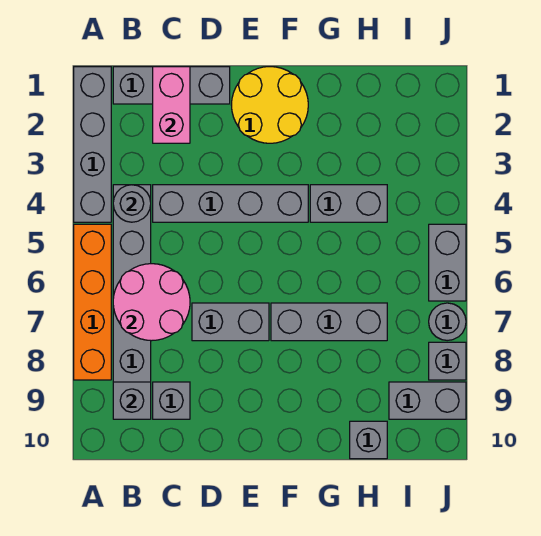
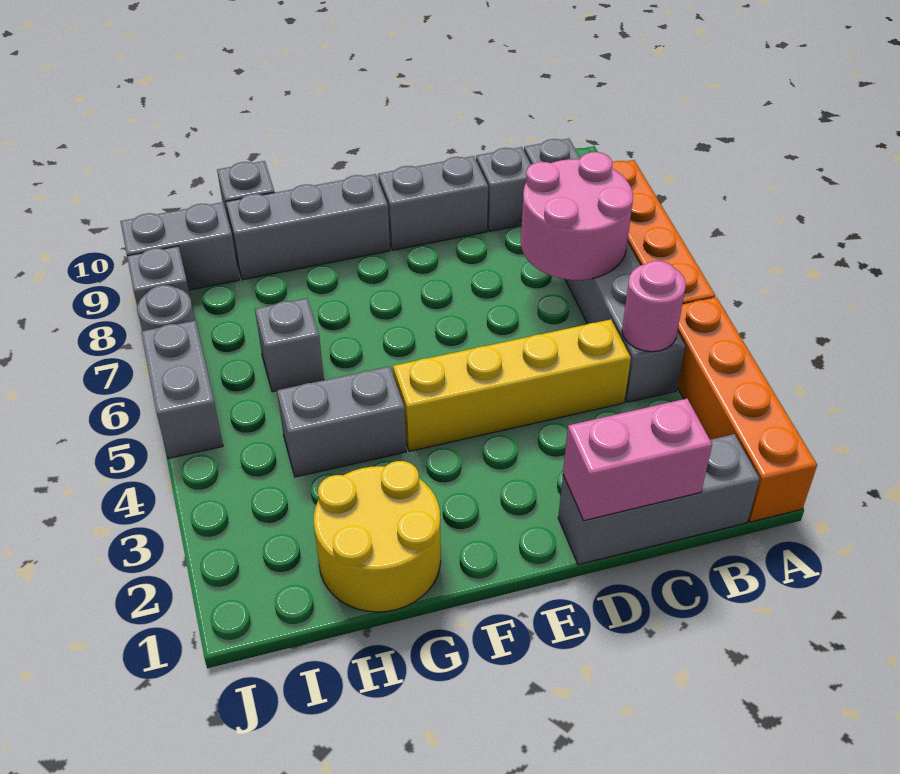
grey 1x4 brick [74,67,111,222] -> orange 1x4 brick [677,297,817,522]
grey 1x1 round brick [113,185,151,222] -> pink 1x1 round brick [622,261,686,352]
grey 1x1 brick [113,382,151,419] -> grey 1x1 brick moved to [255,298,324,392]
pink 1x2 brick [153,67,190,143] -> pink 1x2 brick turned to [563,399,712,521]
grey 1x4 brick [153,185,308,222] -> yellow 1x4 brick [393,319,631,451]
grey 1x2 brick [192,303,269,341] -> grey 1x2 brick moved to [378,156,488,250]
yellow 2x2 round brick [232,67,308,143] -> yellow 2x2 round brick moved to [314,461,441,612]
grey 1x3 brick [271,303,387,341] -> grey 1x3 brick moved to [226,174,390,280]

